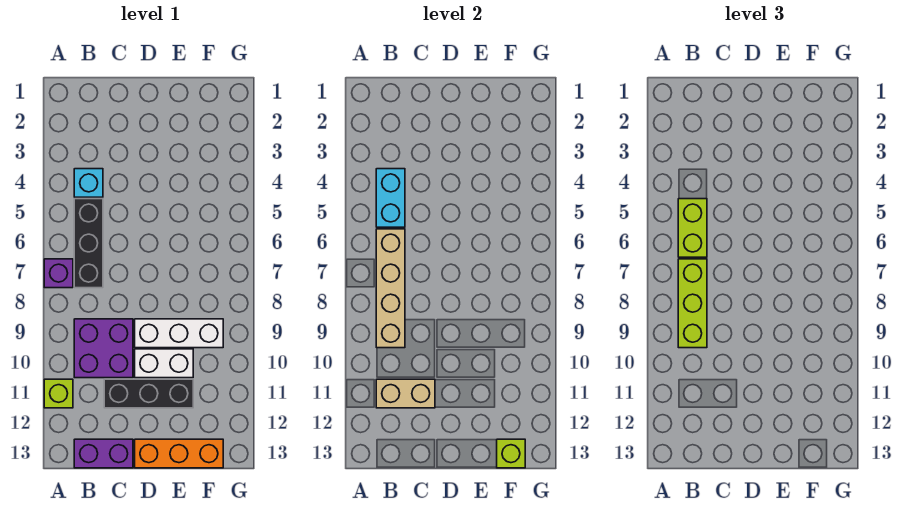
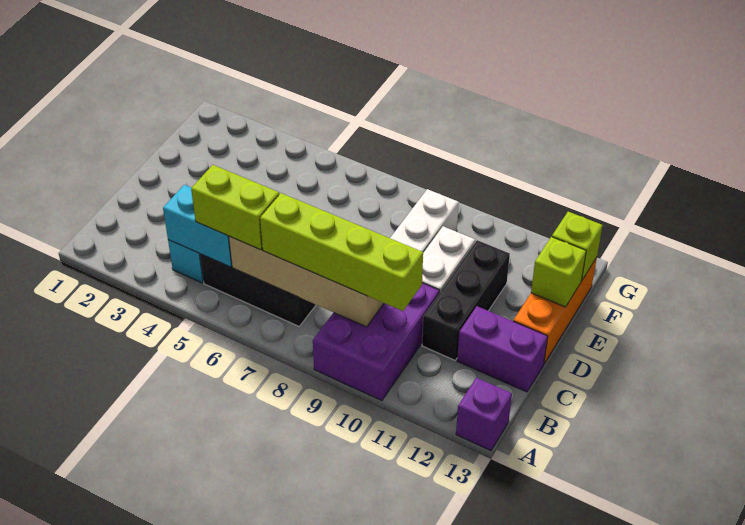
purple 1x1 brick [44,259,73,288] -> purple 1x1 brick moved to [456,378,512,451]
lime 1x1 brick [44,379,73,408] -> lime 1x1 brick moved to [531,237,586,307]
lime 1x3 brick [678,259,707,348] -> lime 1x4 brick [260,193,423,311]
purple 2x2 brick [74,319,133,378] -> purple 2x3 brick [313,283,439,401]
tan 1x2 brick [376,379,435,408] -> none
purple 1x2 brick [74,439,133,468] -> purple 1x2 brick turned to [457,306,548,392]

